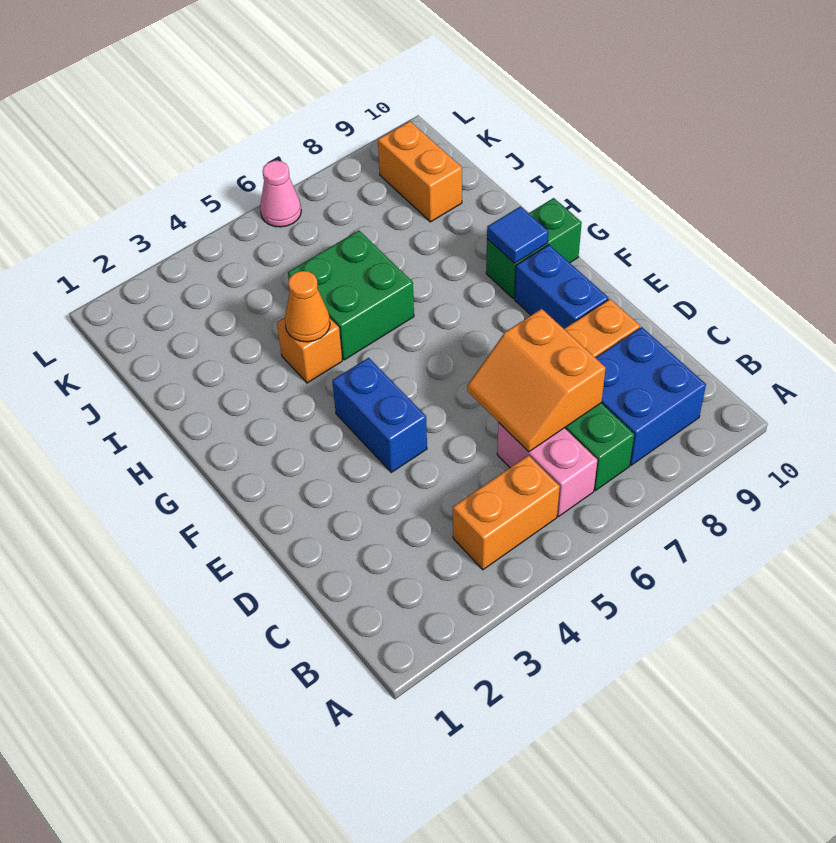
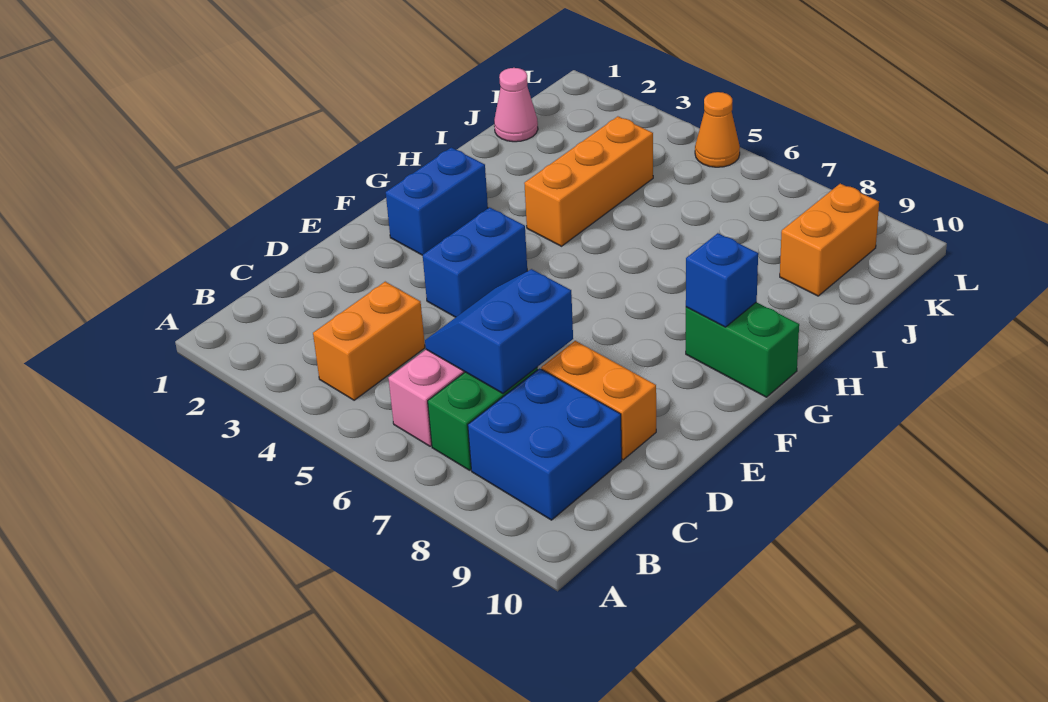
orange 1x2 brick [453,455,560,570] -> orange 1x2 brick turned to [313,282,425,400]
orange 2x2 slope [467,309,606,452] -> blue 2x2 slope [425,269,573,393]
blue 1x2 brick [515,245,608,329] -> blue 1x2 brick moved to [386,147,488,255]
blue 1x1 tile [487,206,548,263] -> blue 1x1 brick [686,233,758,327]
orange 1x1 brick [277,318,342,383] -> orange 1x3 brick [524,116,653,246]
orange 1x1 cone [285,271,330,342] -> orange 1x1 cone moved to [695,92,740,167]
green 2x2 brick [288,230,414,360] -> none
pink 1x1 cone [260,161,301,227] -> pink 1x1 cone moved to [494,68,538,142]

